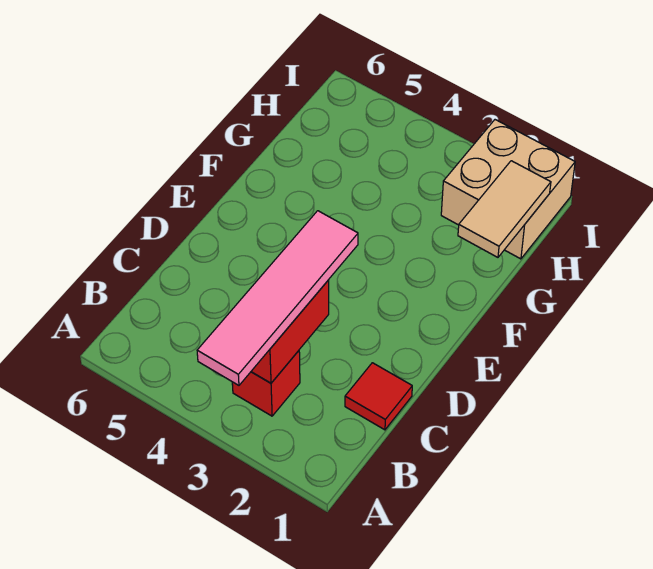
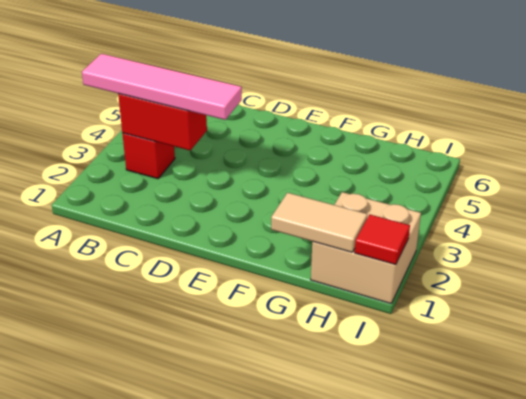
red 1x1 tile [345,363,412,430] -> red 1x1 tile moved to [355,215,410,265]

